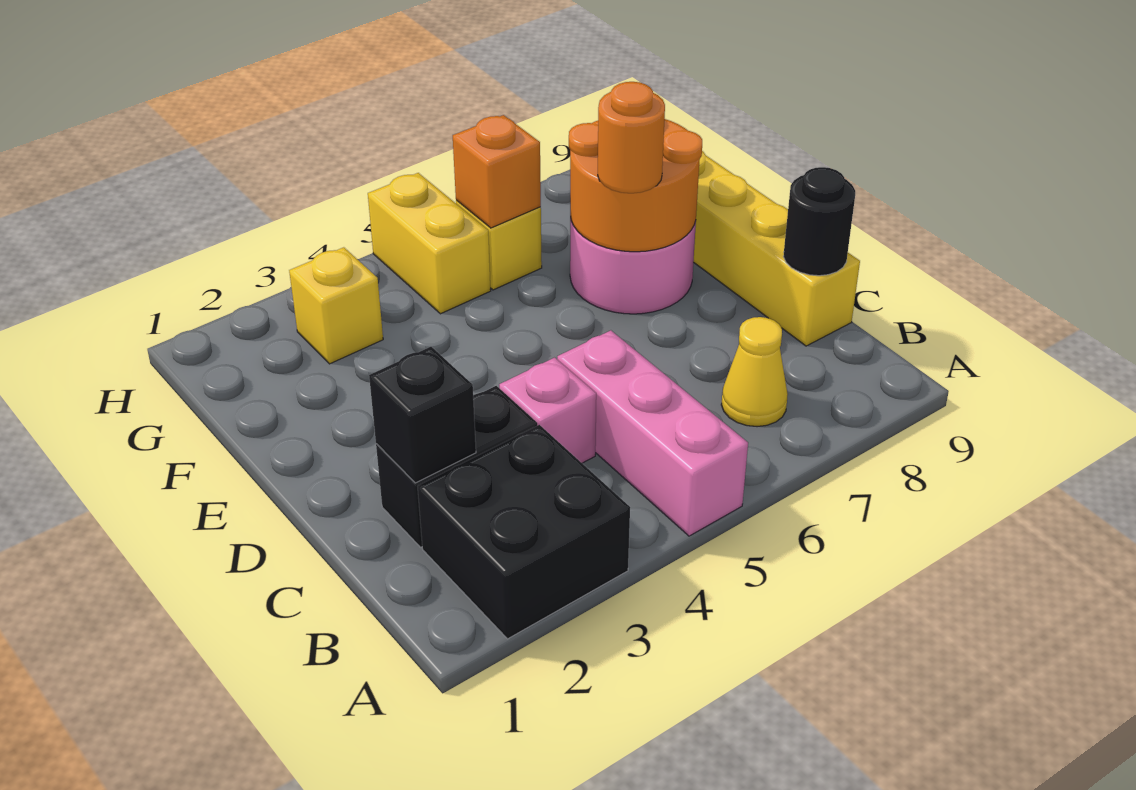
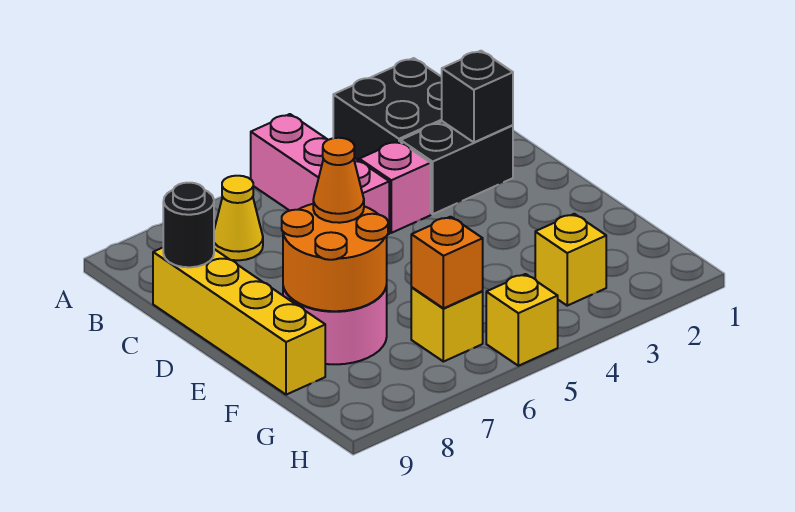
orange 1x1 round brick [598,82,665,193] -> orange 1x1 cone [313,138,364,223]
yellow 1x2 brick [368,173,491,314] -> yellow 1x1 brick [486,274,558,366]

